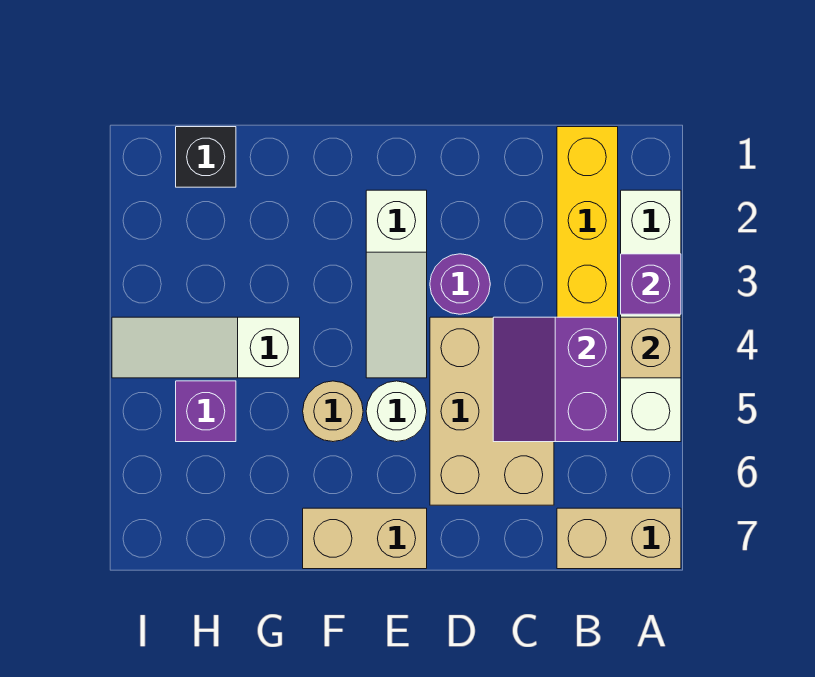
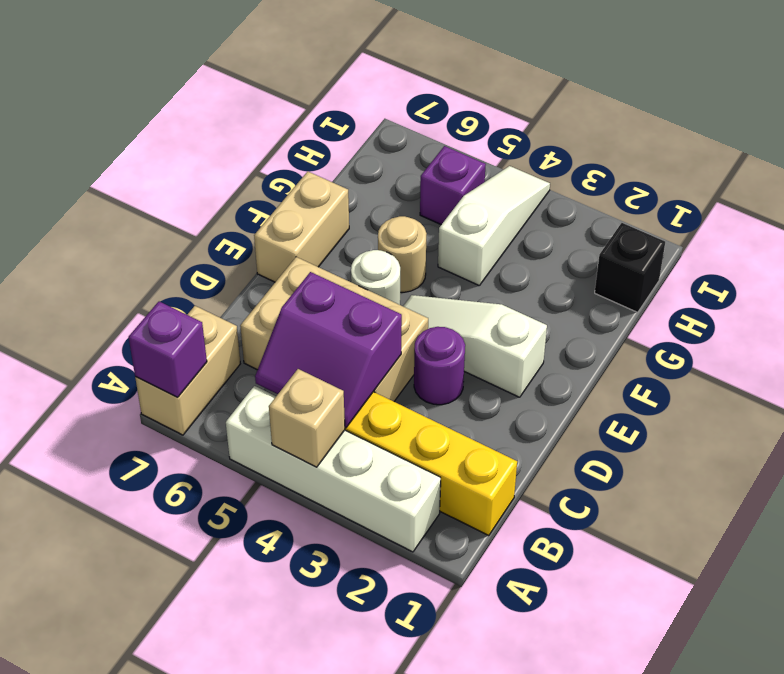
purple 1x1 brick [621,254,681,314] -> purple 1x1 brick moved to [129,302,207,397]
purple 2x2 slope [493,317,618,442] -> purple 2x2 slope turned to [255,272,402,428]

